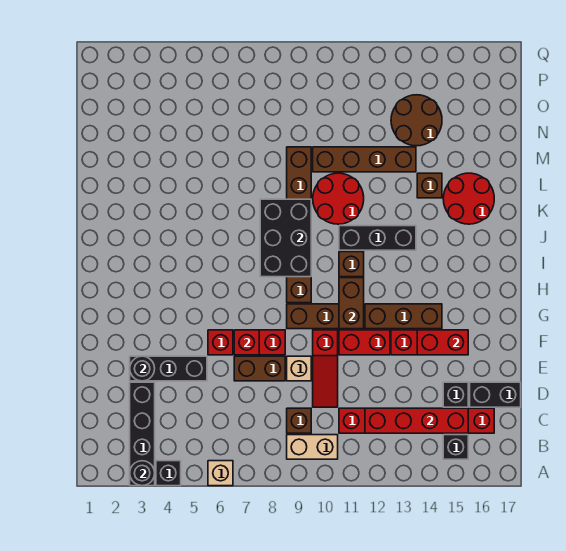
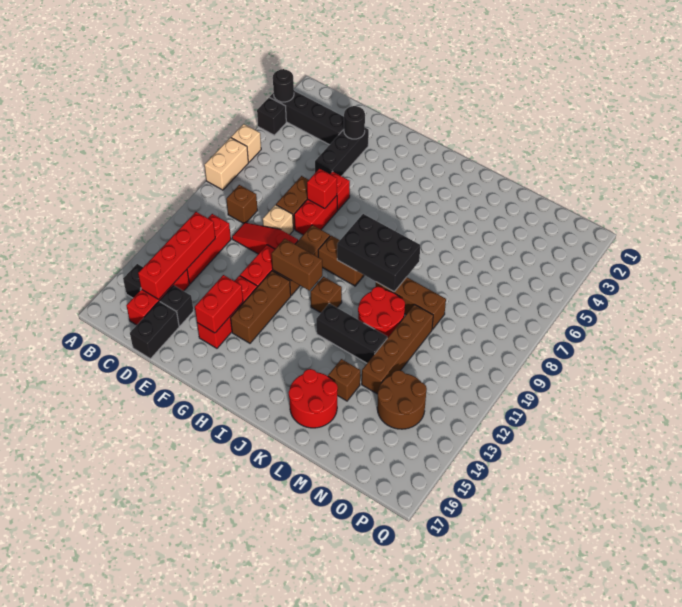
tan 1x2 brick [287,435,338,459] -> tan 1x2 brick moved to [205,138,248,190]
black 1x3 brick [339,226,416,250] -> black 1x3 brick turned to [316,303,387,363]

